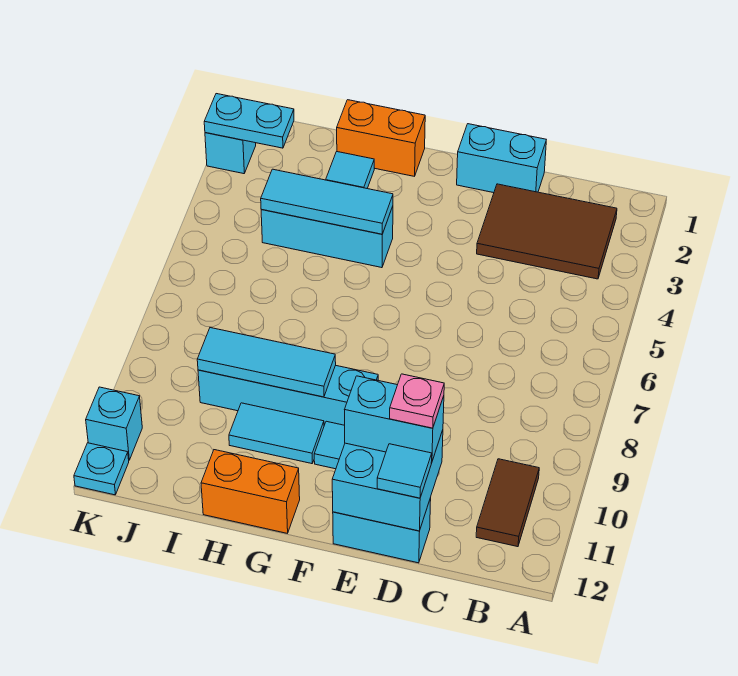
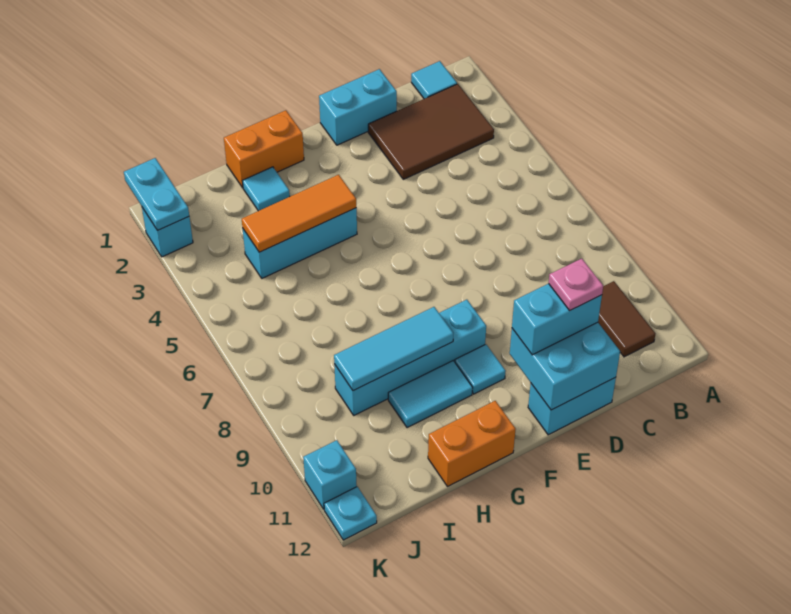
cyan 1x1 tile [377,444,432,498] -> cyan 1x1 tile moved to [411,61,457,99]
cyan 1x3 tile [261,169,393,234] -> orange 1x3 tile [242,175,356,252]
cyan 1x2 plate [204,94,294,148] -> cyan 1x2 plate turned to [124,158,189,231]

